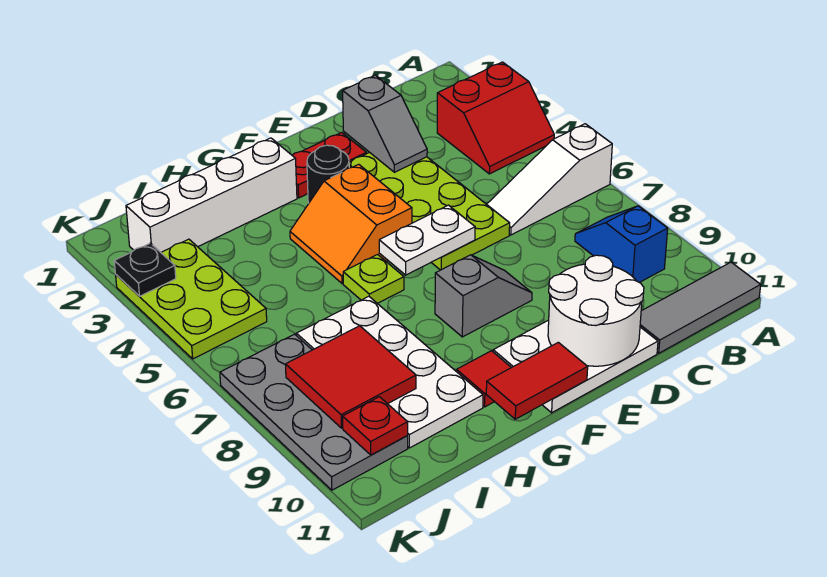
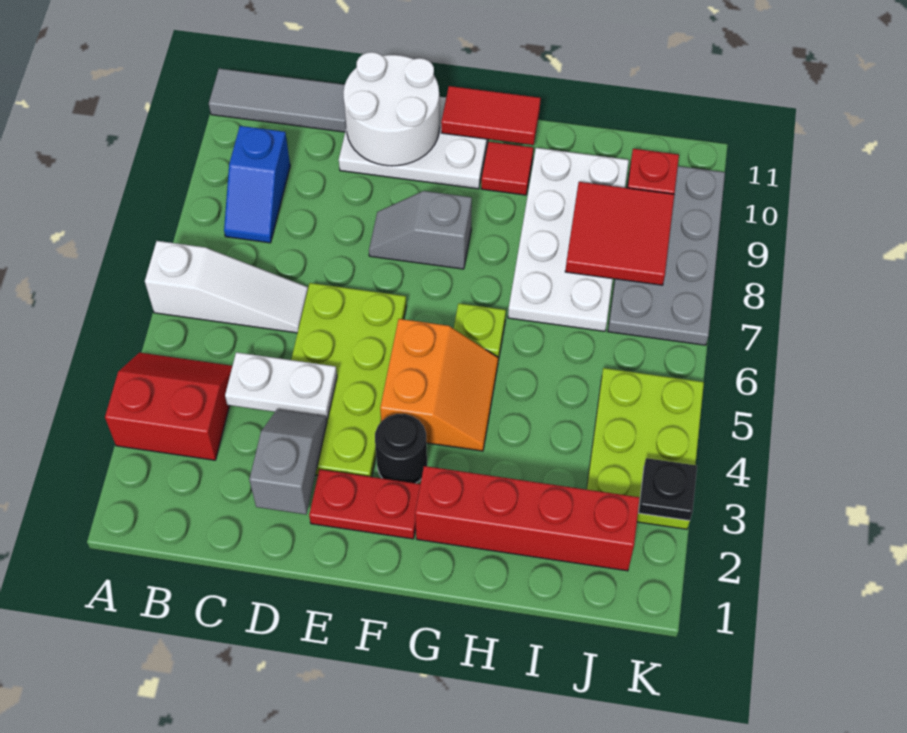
white 1x2 plate [379,205,475,275] -> white 1x2 plate moved to [225,352,337,419]
white 1x4 brick [126,138,297,252] -> red 1x4 brick [415,466,640,571]

